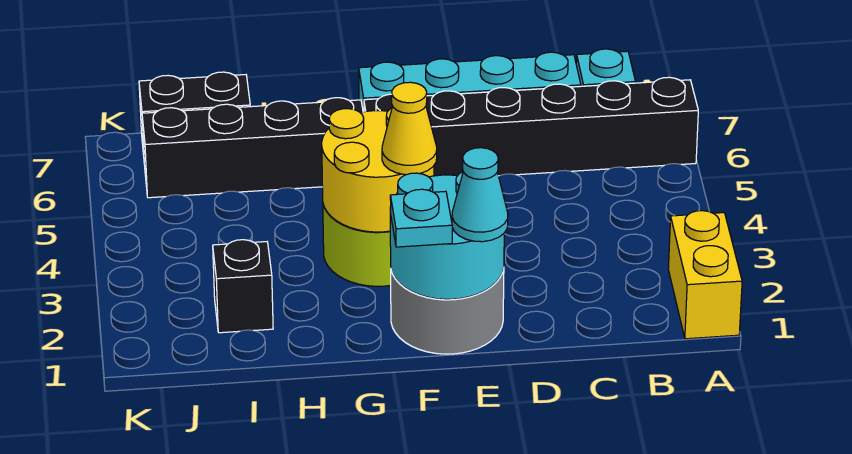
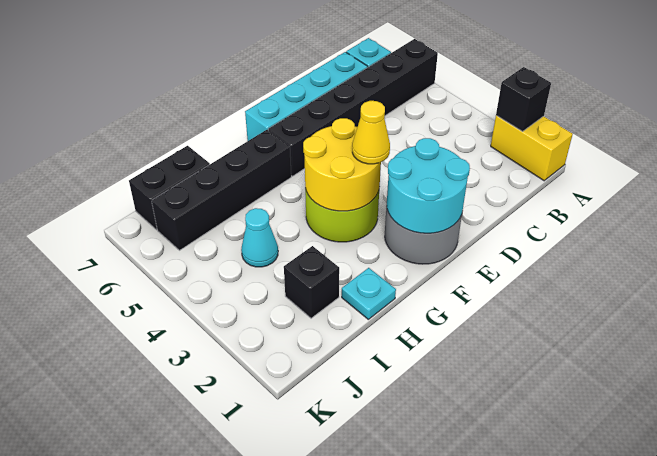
none -> black 1x1 brick [496,67,551,132]
cyan 1x1 cone [452,148,508,242] -> cyan 1x1 cone moved to [241,208,278,267]
cyan 1x1 plate [390,189,452,247] -> cyan 1x1 plate moved to [342,268,396,319]

